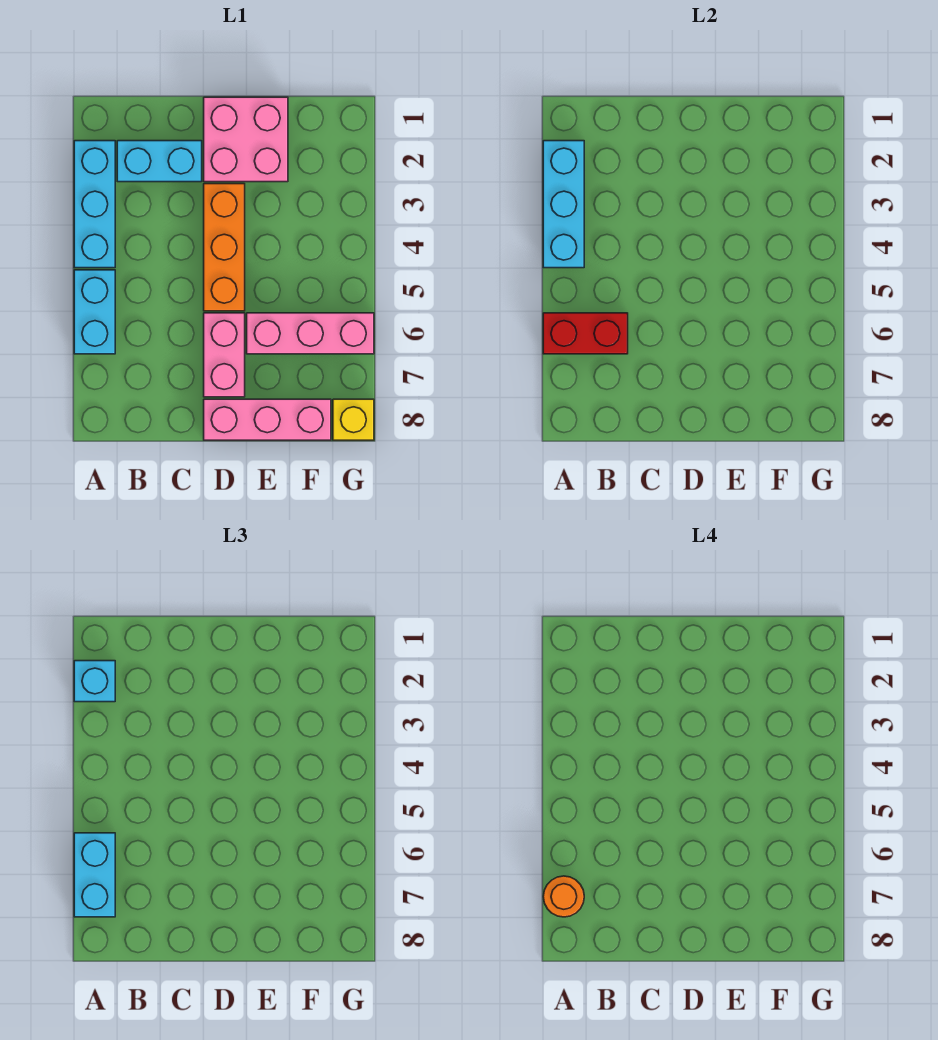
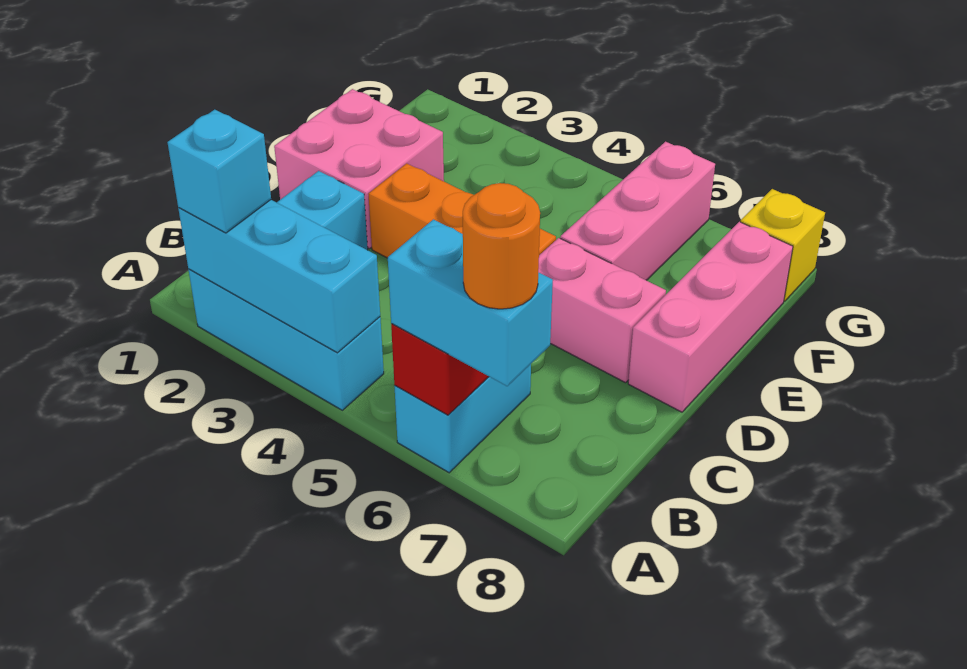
cyan 1x2 brick [74,270,115,354] -> cyan 1x2 brick turned to [394,364,531,473]

